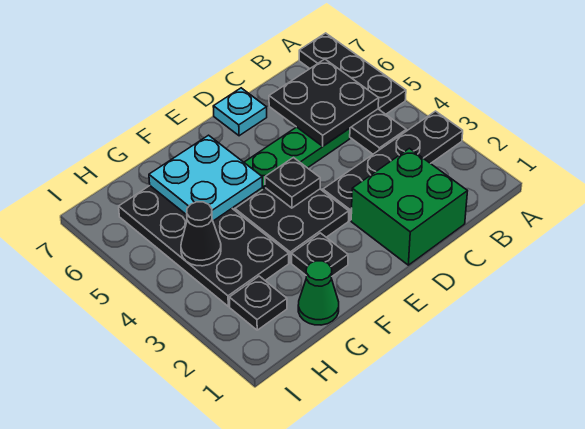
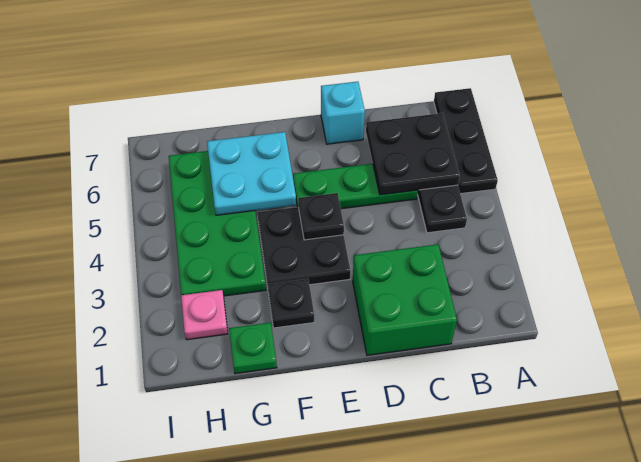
black 1x4 plate [323,111,463,220] -> none
cyan 1x1 plate [213,88,267,136] -> cyan 1x1 brick [321,82,365,144]
green 1x1 cone [298,261,339,325] -> green 1x1 plate [229,323,277,374]
black 2x4 plate [119,186,289,306] -> green 2x4 plate [169,151,266,296]
black 1x1 plate [229,276,287,330] -> pink 1x1 plate [181,290,228,340]
black 1x1 cone [181,202,221,266] -> none

